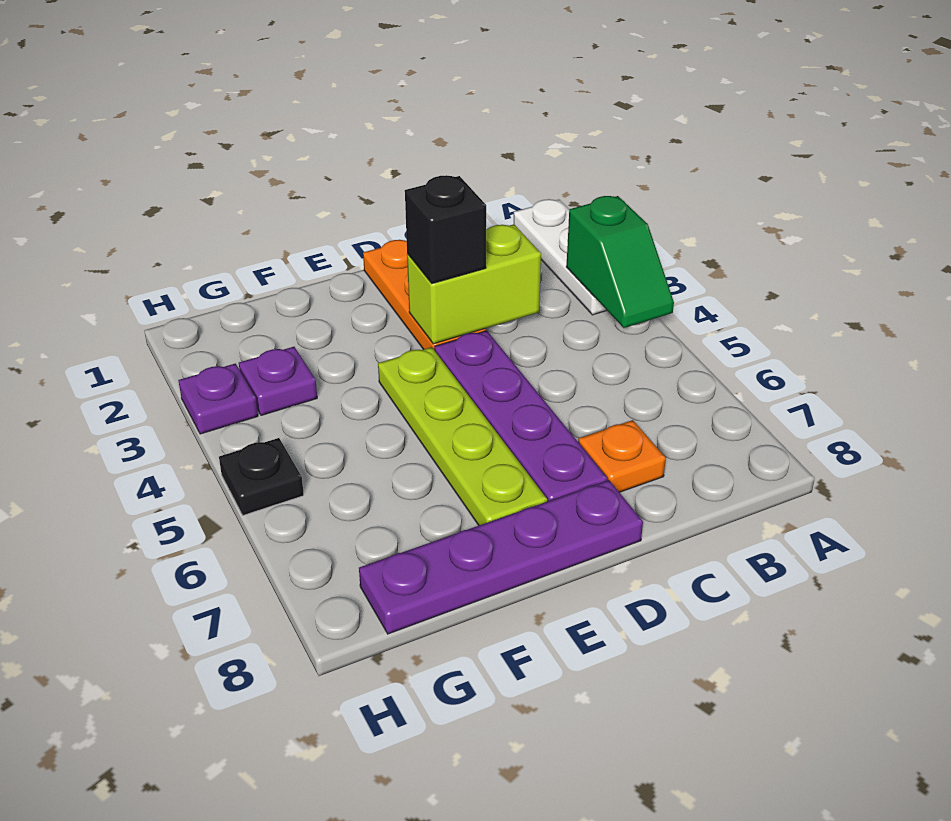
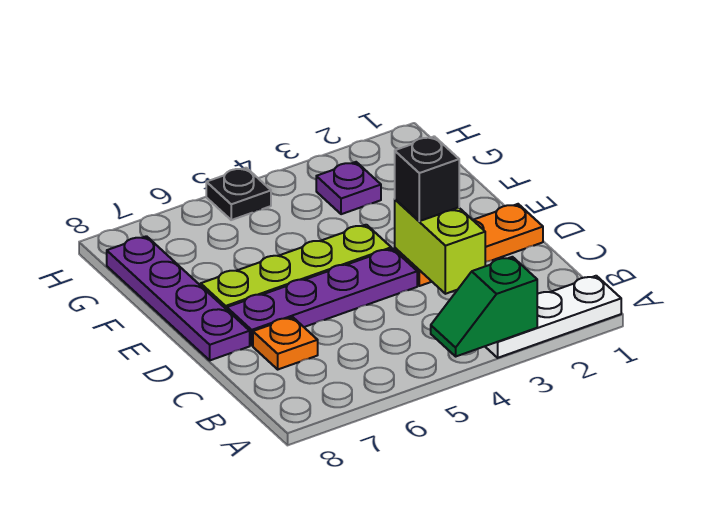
purple 1x1 plate [178,364,258,434] -> none

